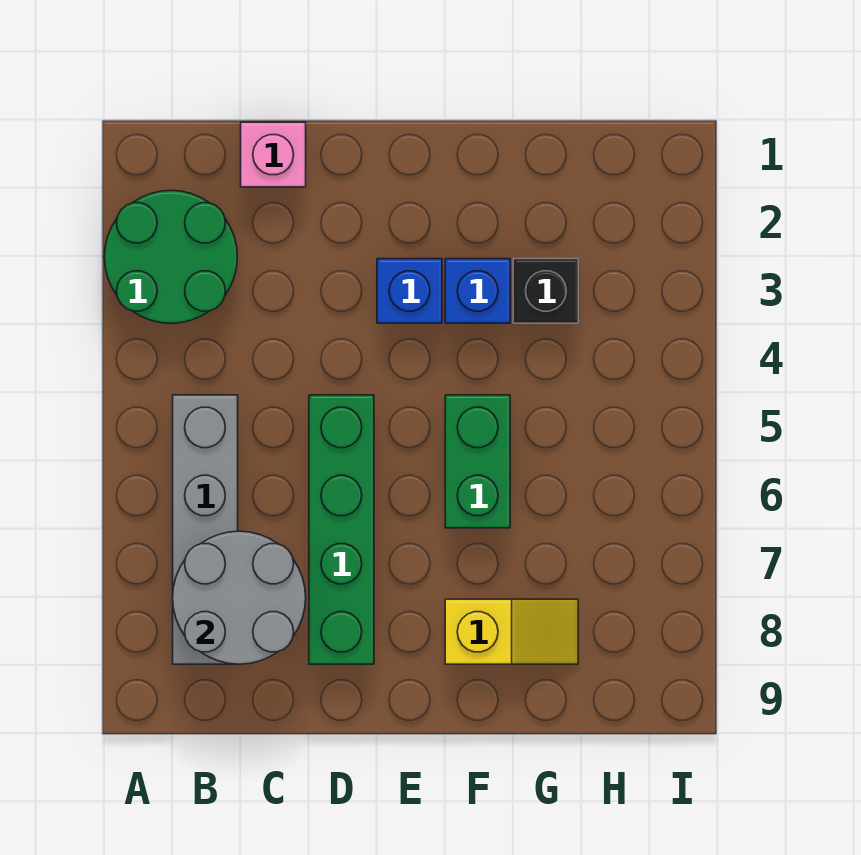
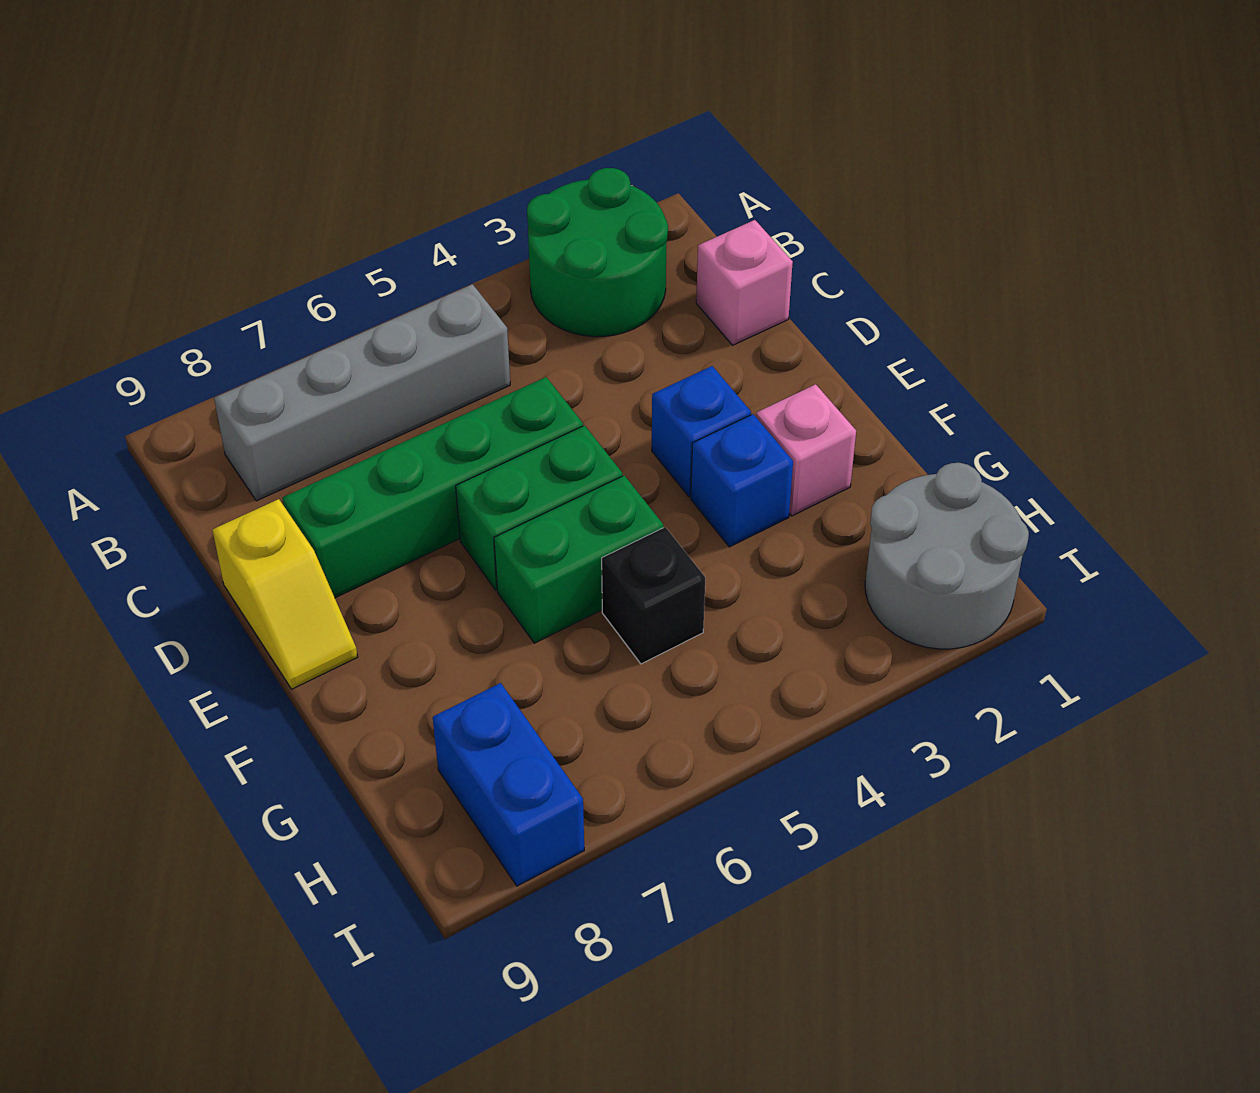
grey 2x2 round brick [173,531,306,664] -> grey 2x2 round brick moved to [865,463,1029,649]
none -> green 1x2 brick [456,425,622,590]
none -> pink 1x1 brick [756,384,856,516]
yellow 1x2 slope [445,599,578,664] -> yellow 1x2 slope moved to [212,499,358,689]
black 1x1 brick [513,259,578,323] -> black 1x1 brick moved to [602,527,705,664]
none -> blue 1x2 brick [433,683,584,886]

